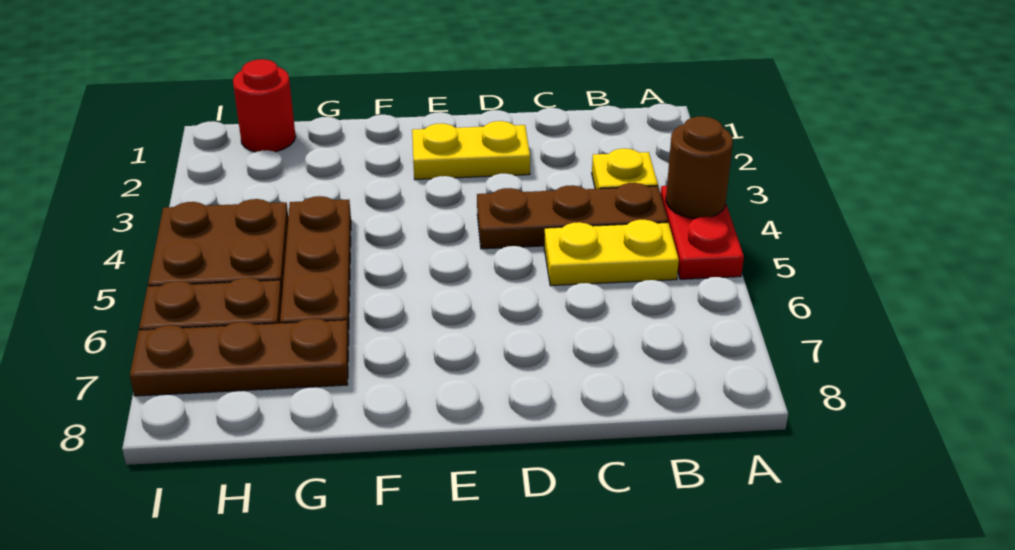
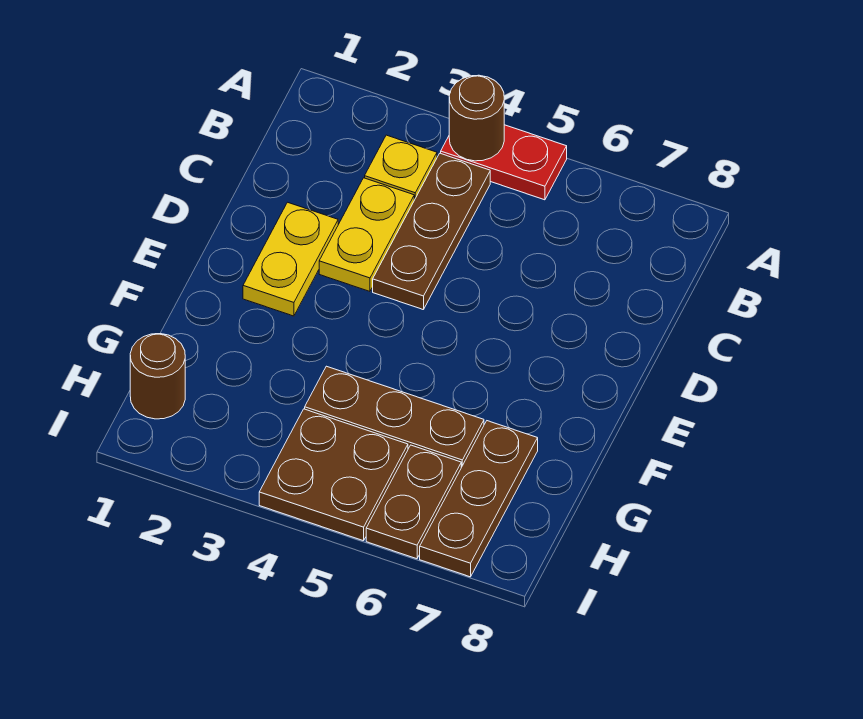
yellow 1x2 plate [544,220,679,286] -> yellow 1x2 plate moved to [319,178,414,291]
red 1x1 round brick [233,59,296,152] -> brown 1x1 round brick [130,334,185,419]

